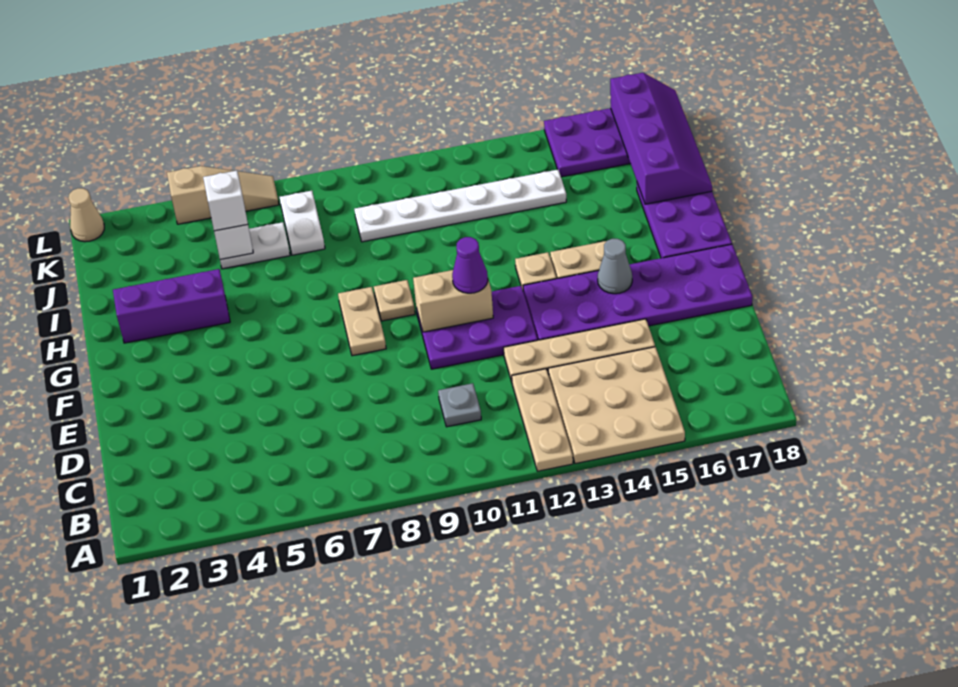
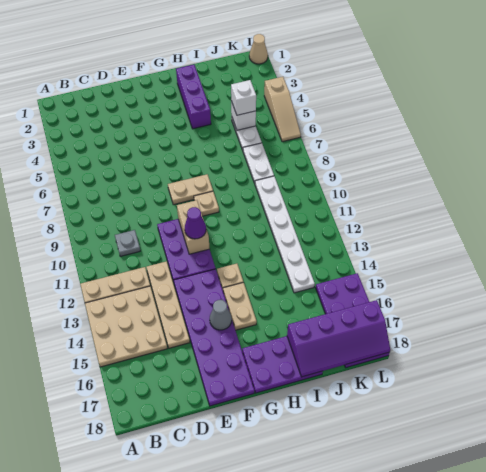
white 1x2 plate [280,191,325,255] -> white 1x2 plate turned to [243,143,274,183]

